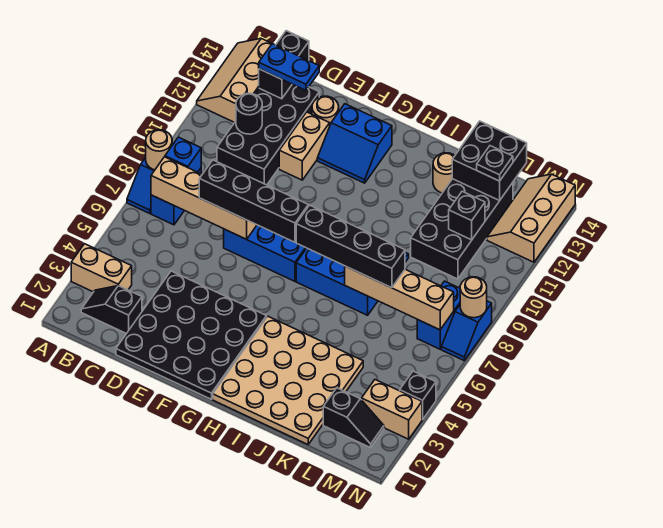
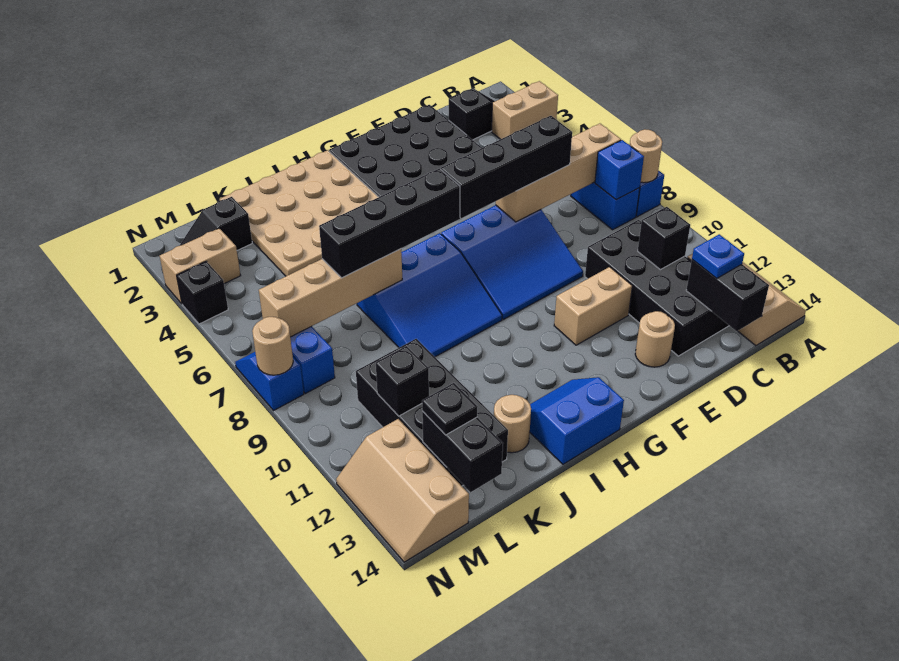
black 1x1 round brick [236,93,262,134] -> black 1x1 brick [638,207,690,270]
blue 1x2 plate [259,44,319,90] -> blue 1x1 plate [692,234,744,278]
tan 1x2 brick [279,112,330,180] -> tan 1x2 brick turned to [554,267,632,345]
blue 2x2 slope [317,104,392,183] -> blue 2x2 slope moved to [530,377,624,464]
black 2x2 brick [452,121,527,201] -> black 1x2 brick [422,411,503,492]
tan 2x3 slope [487,174,575,262] -> tan 2x3 slope turned to [336,419,469,562]

